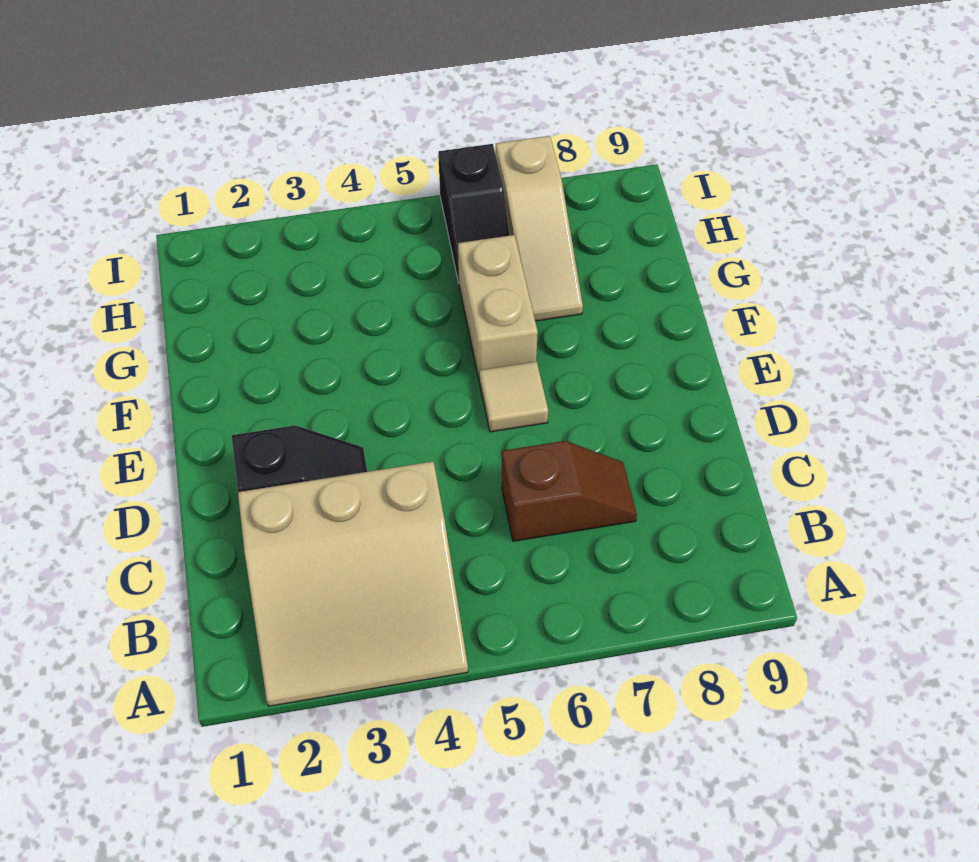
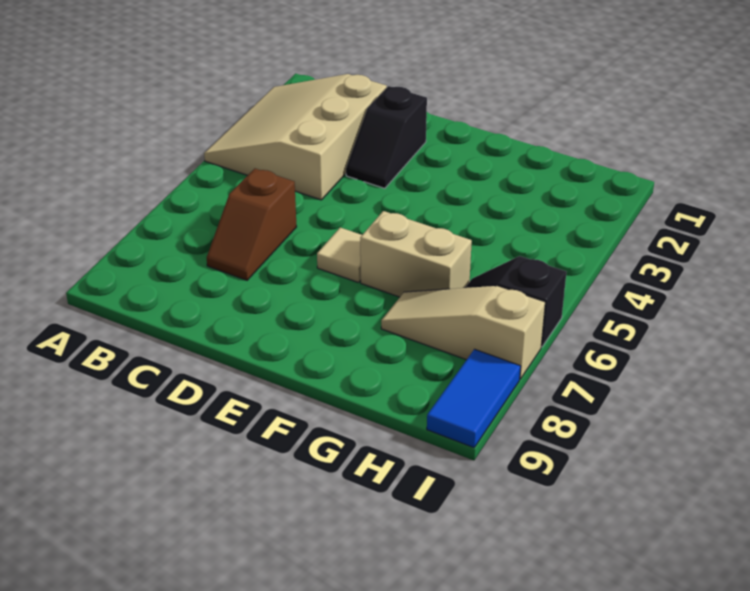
none -> blue 1x2 tile [427,349,521,448]

